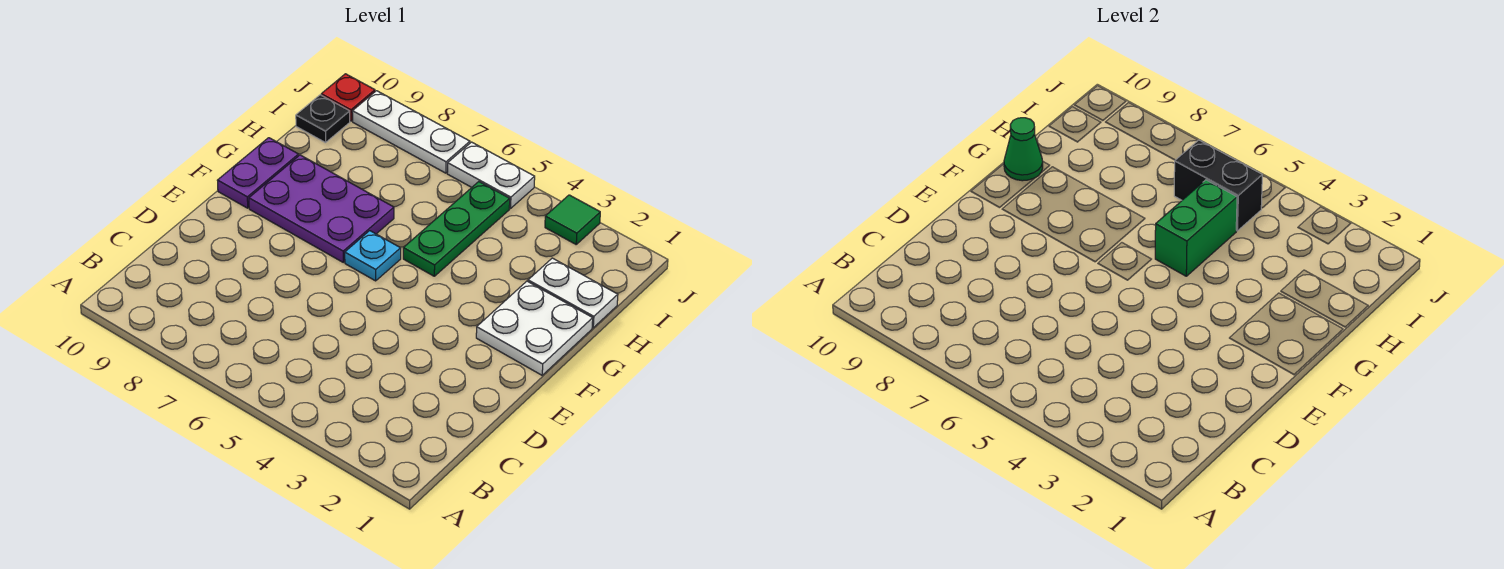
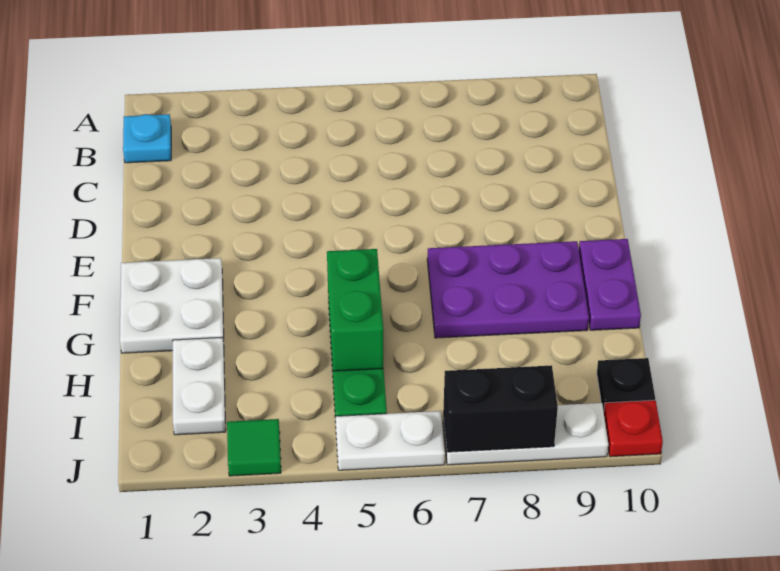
cyan 1x1 plate [345,231,401,281] -> cyan 1x1 plate moved to [123,114,171,163]
green 1x1 cone [1004,118,1043,181] -> none
white 1x2 plate [528,258,618,328] -> white 1x2 plate turned to [173,338,226,435]
black 1x2 brick [1174,140,1262,231] -> black 1x2 brick moved to [443,365,558,452]

